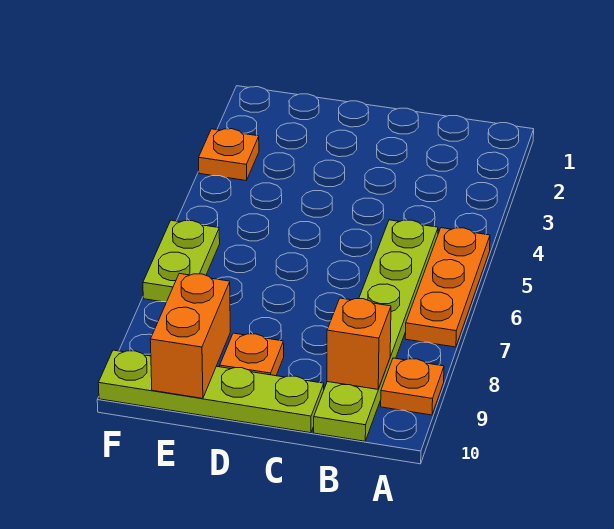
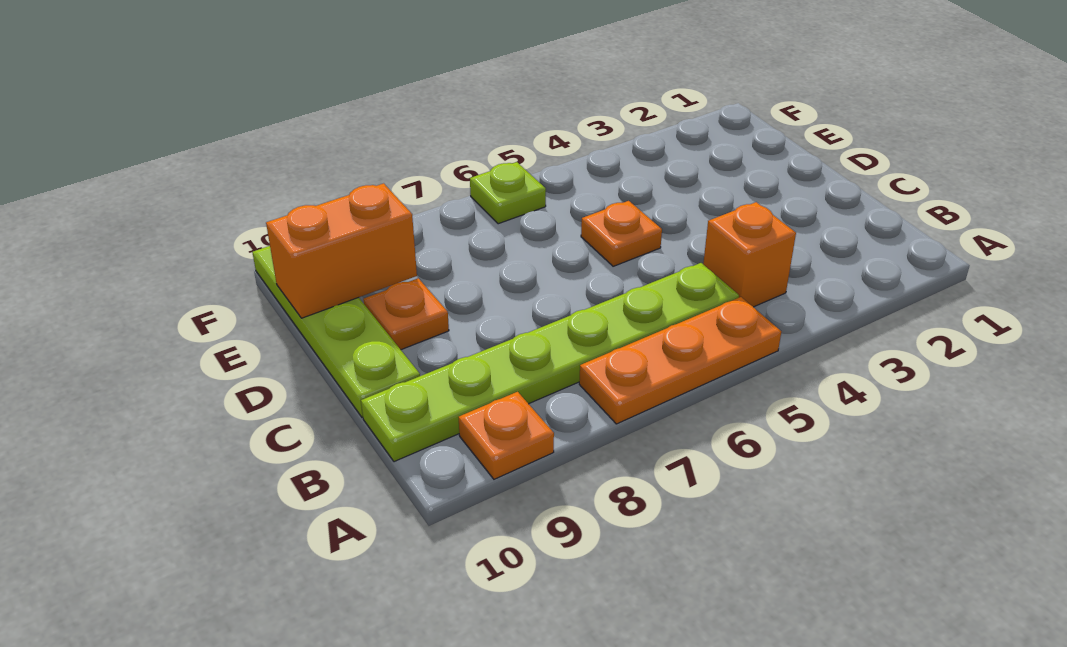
orange 1x1 brick [327,298,391,389] -> orange 1x1 brick moved to [703,202,796,307]
orange 1x1 plate [199,129,259,181] -> orange 1x1 plate moved to [581,201,662,266]
lime 1x2 plate [143,220,220,302] -> lime 1x1 plate [470,162,546,224]

